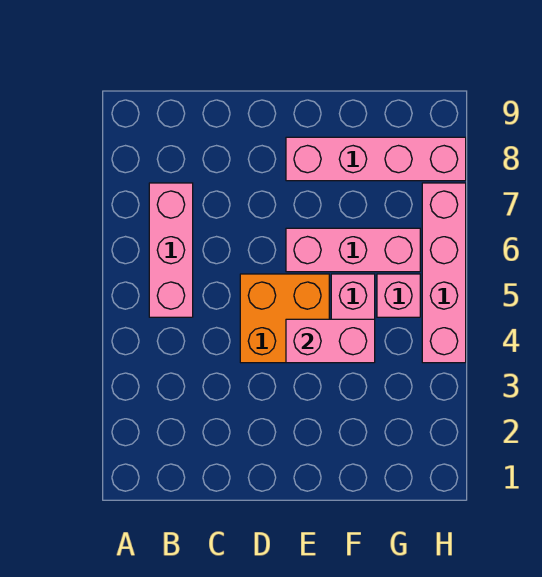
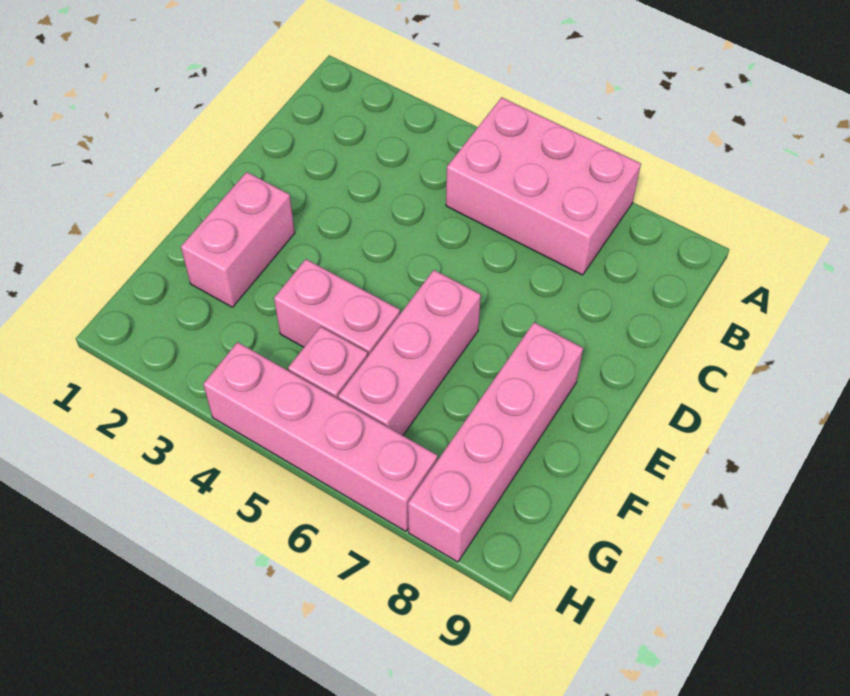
pink 1x3 brick [149,183,193,317] -> pink 2x3 brick [446,97,641,275]
orange 2x2 brick [240,274,329,363] -> none
pink 1x2 brick [286,319,375,363] -> pink 1x2 brick moved to [181,172,295,307]

